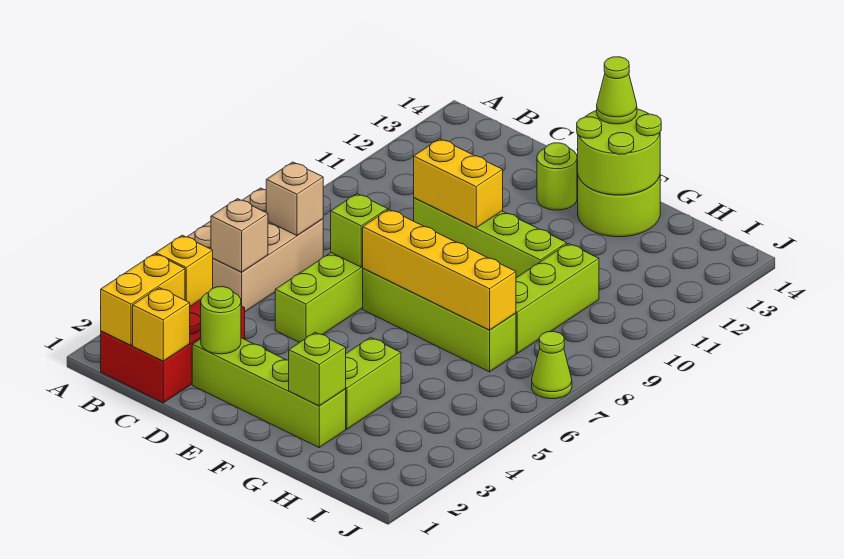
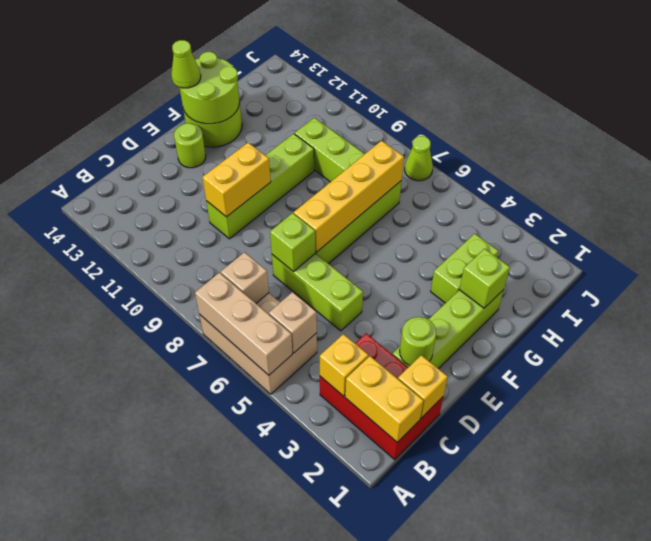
none -> tan 1x3 brick [195,273,292,375]
lime 1x2 brick [346,338,401,429] -> lime 1x2 brick turned to [431,234,498,303]

